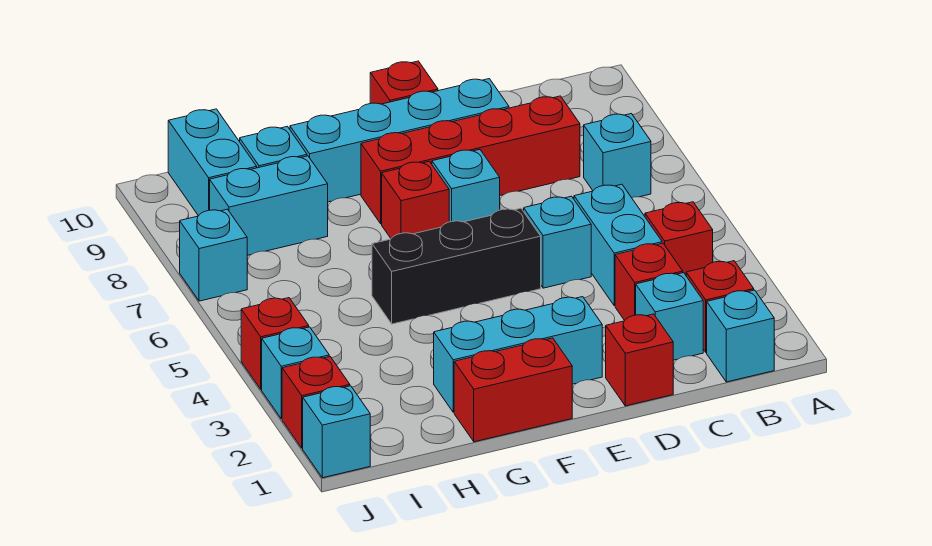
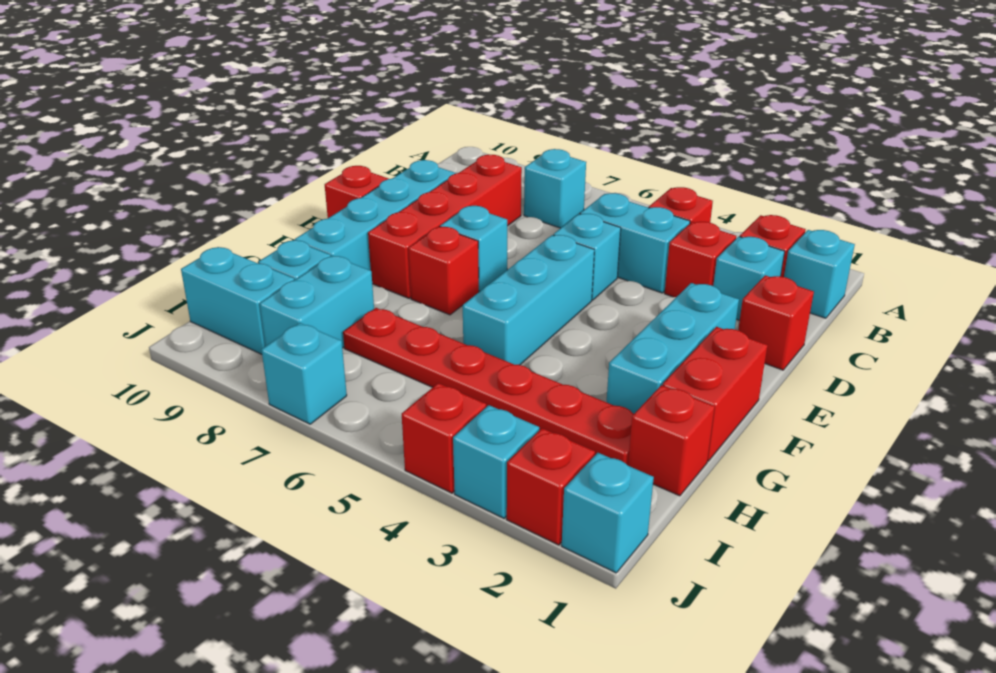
black 1x3 brick [372,208,541,324] -> cyan 1x3 brick [463,235,594,365]
none -> red 1x1 brick [628,385,715,496]
none -> red 1x6 plate [343,308,634,465]

